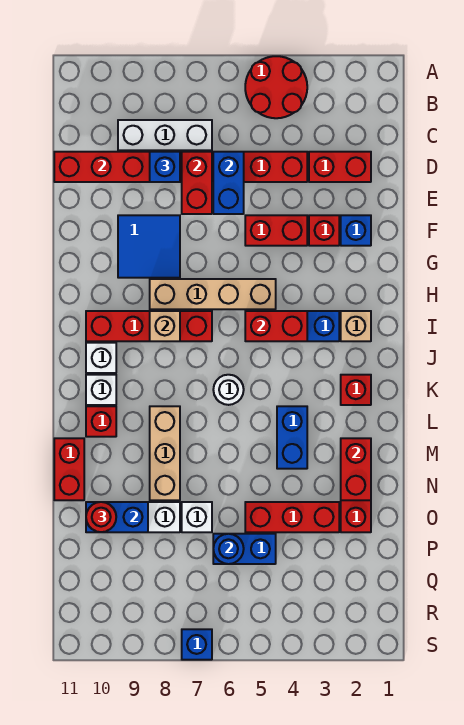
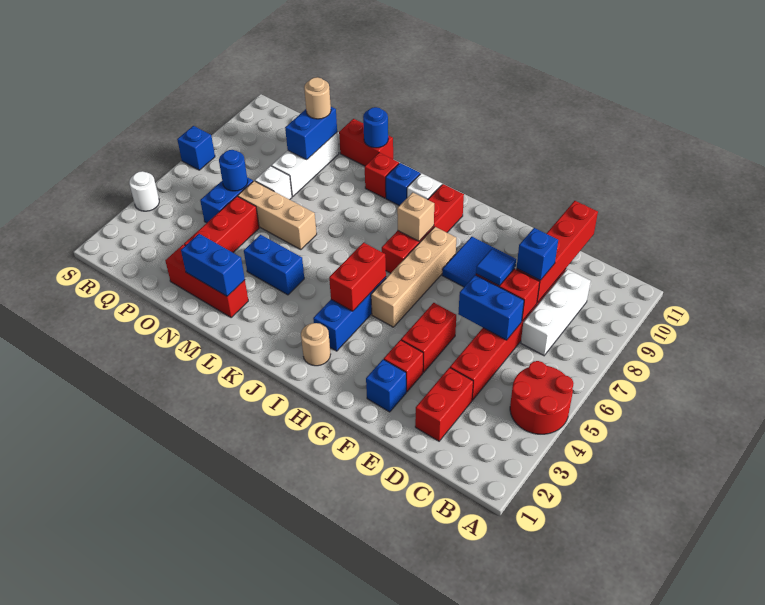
none -> blue 1x1 tile [476,249,515,286]
tan 1x1 brick [341,311,371,341] -> tan 1x1 round brick [301,323,331,366]
red 1x1 brick [341,375,371,405] -> none
white 1x1 round brick [213,375,244,405] -> white 1x1 round brick moved to [129,171,159,211]
white 1x1 brick [86,375,116,405] -> blue 1x1 brick [386,163,420,206]
tan 1x3 brick [150,406,180,500] -> tan 1x3 brick moved to [238,181,317,250]
red 1x2 brick [341,438,371,500] -> blue 1x2 brick [181,234,245,296]
none -> blue 1x1 round brick [363,107,388,148]
red 1x1 round brick [86,502,116,532] -> tan 1x1 round brick [304,77,331,119]

